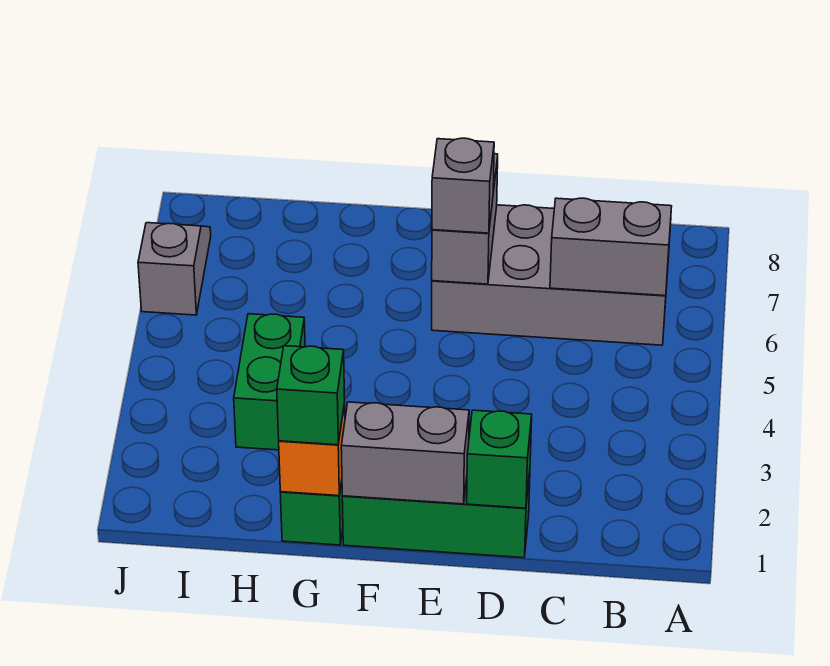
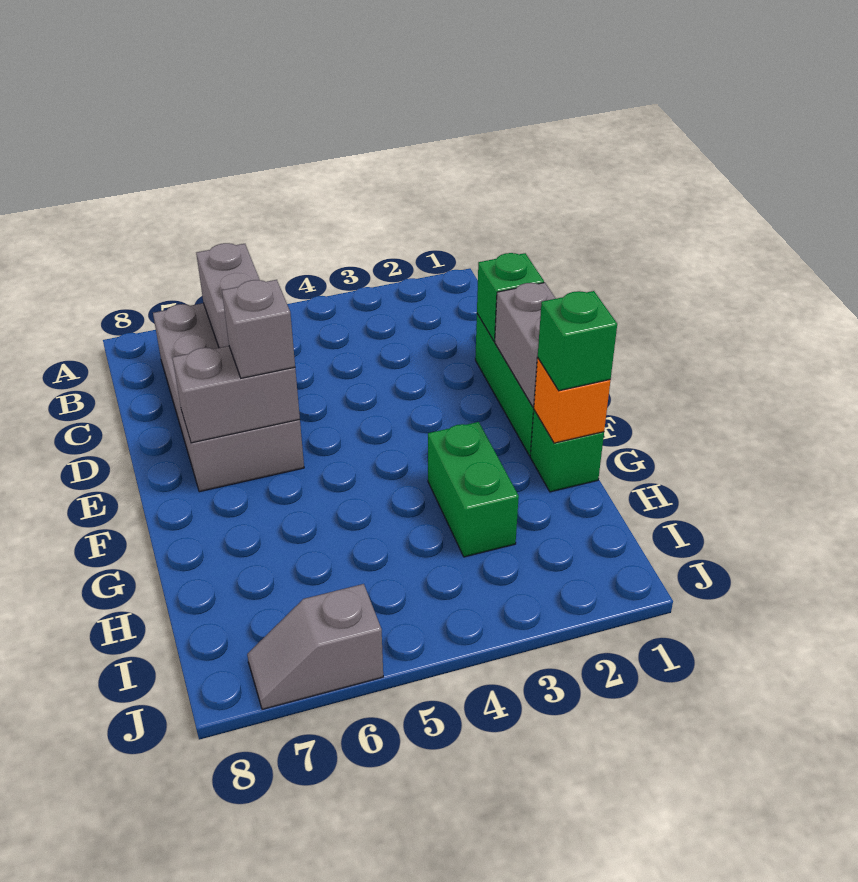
green 1x2 brick [234,314,305,450] -> green 1x2 brick turned to [428,422,519,557]

